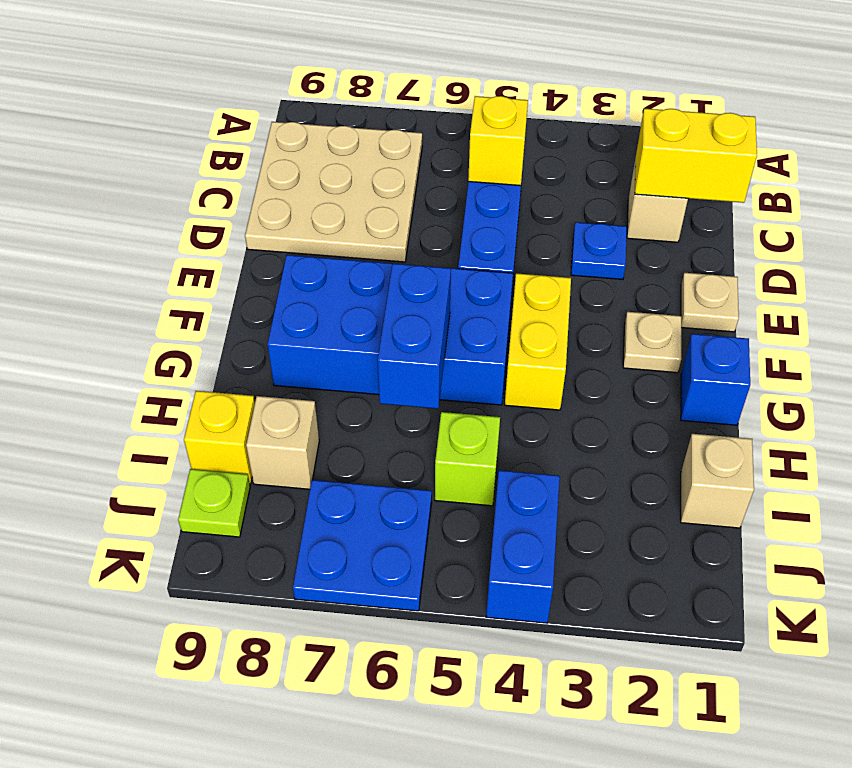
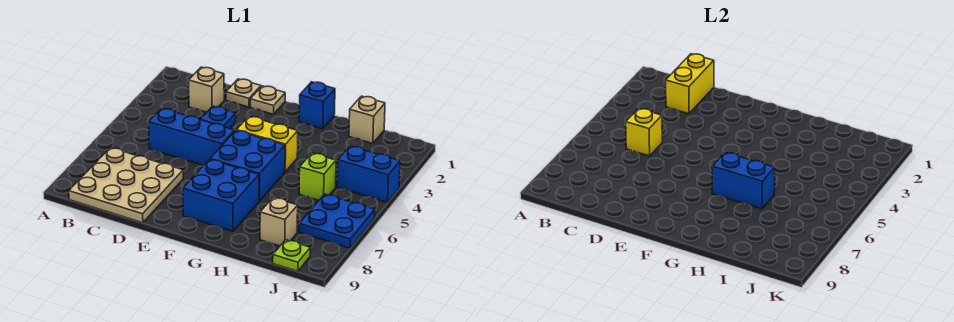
tan 1x1 plate [623,312,681,373] -> tan 1x1 plate moved to [226,79,261,107]
yellow 1x1 brick [184,391,255,484] -> none

